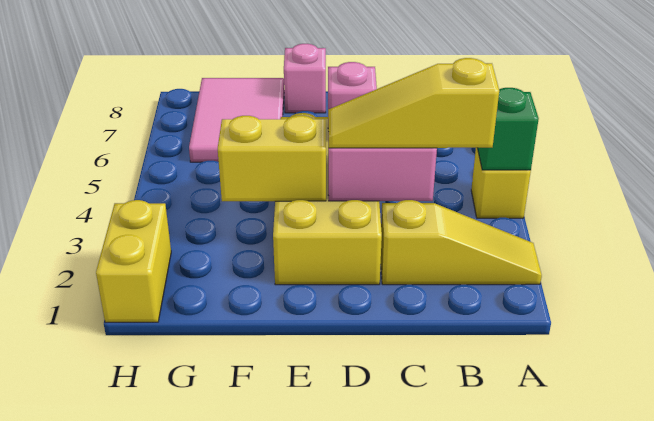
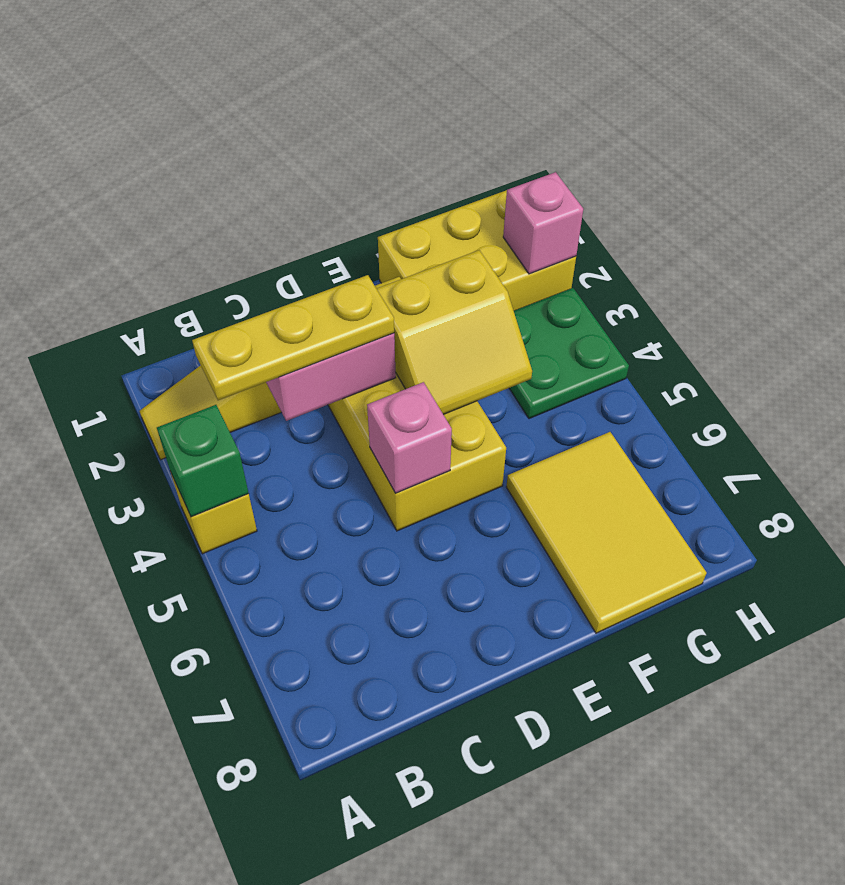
yellow 1x3 slope [328,58,499,148] -> yellow 1x3 plate [192,275,394,400]
pink 1x1 brick [284,44,326,113] -> pink 1x1 brick moved to [503,172,583,274]
pink 2x3 tile [189,78,284,162] -> yellow 2x3 tile [506,432,707,633]
none -> green 2x2 plate [509,288,629,419]
yellow 1x2 brick [96,200,171,322] -> yellow 2x3 brick [378,190,576,311]

